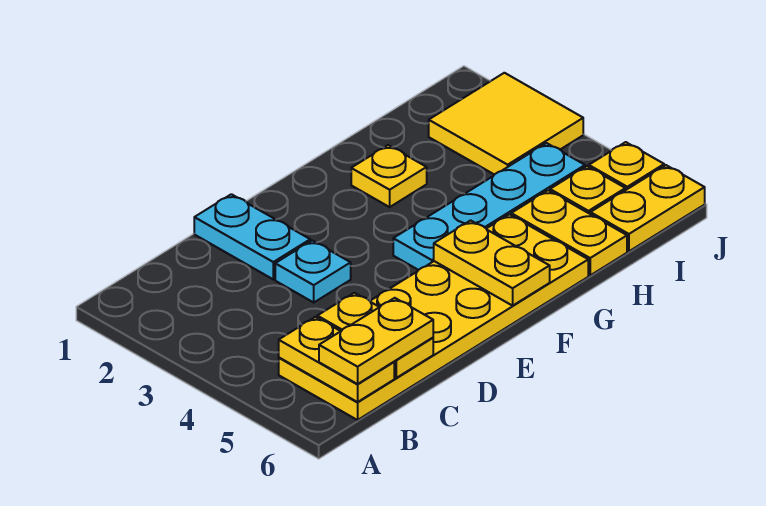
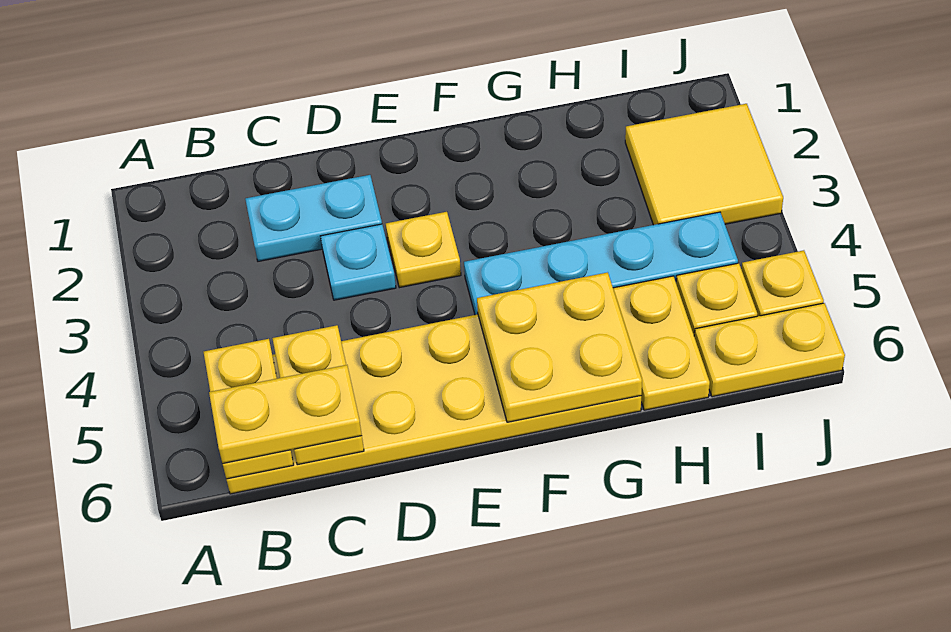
cyan 1x2 plate [194,194,310,279] -> cyan 1x2 plate turned to [245,175,382,261]
yellow 1x2 plate [434,220,550,306] -> yellow 2x2 plate [477,272,642,422]
yellow 1x1 plate [351,145,427,207] -> yellow 1x1 plate moved to [386,212,461,288]

